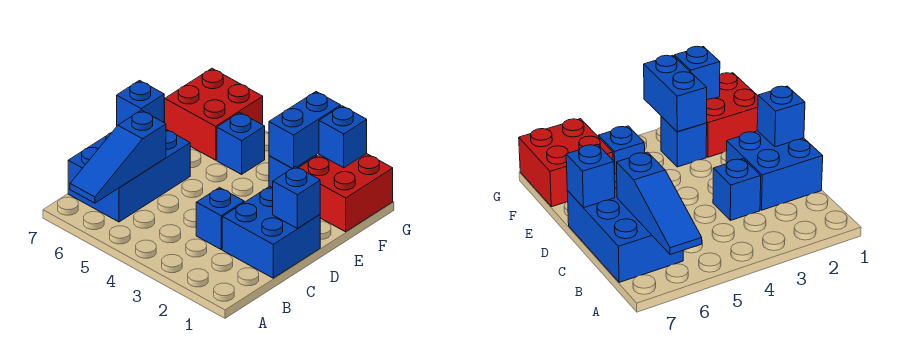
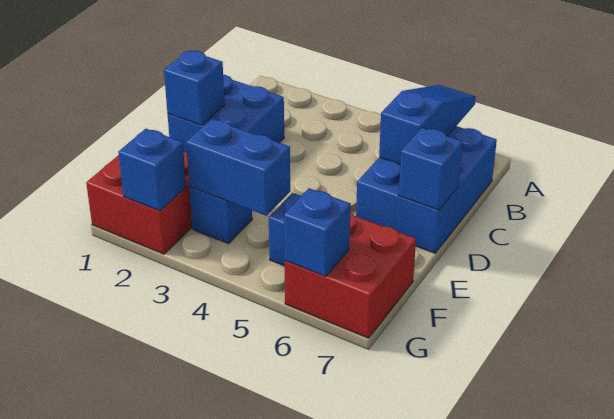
blue 1x1 brick [196,188,244,249] -> blue 1x1 brick moved to [284,188,351,276]
blue 1x2 brick [269,92,341,168] -> blue 1x2 brick turned to [186,119,290,216]

